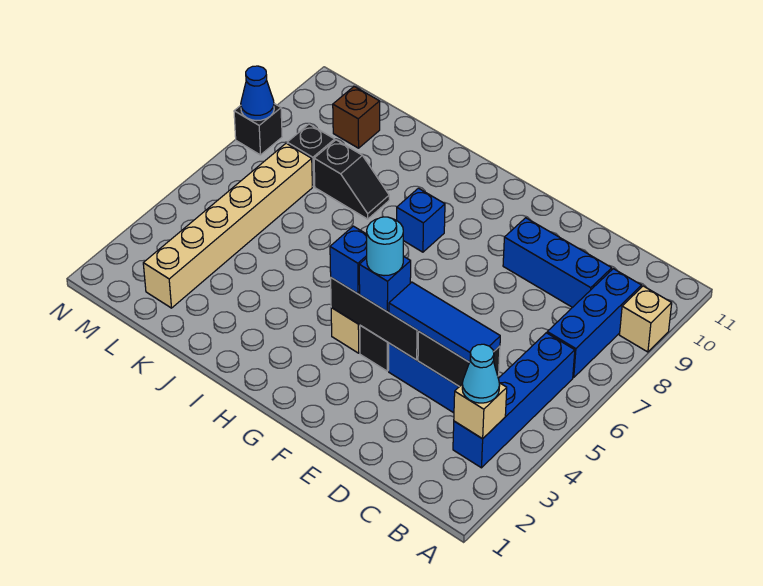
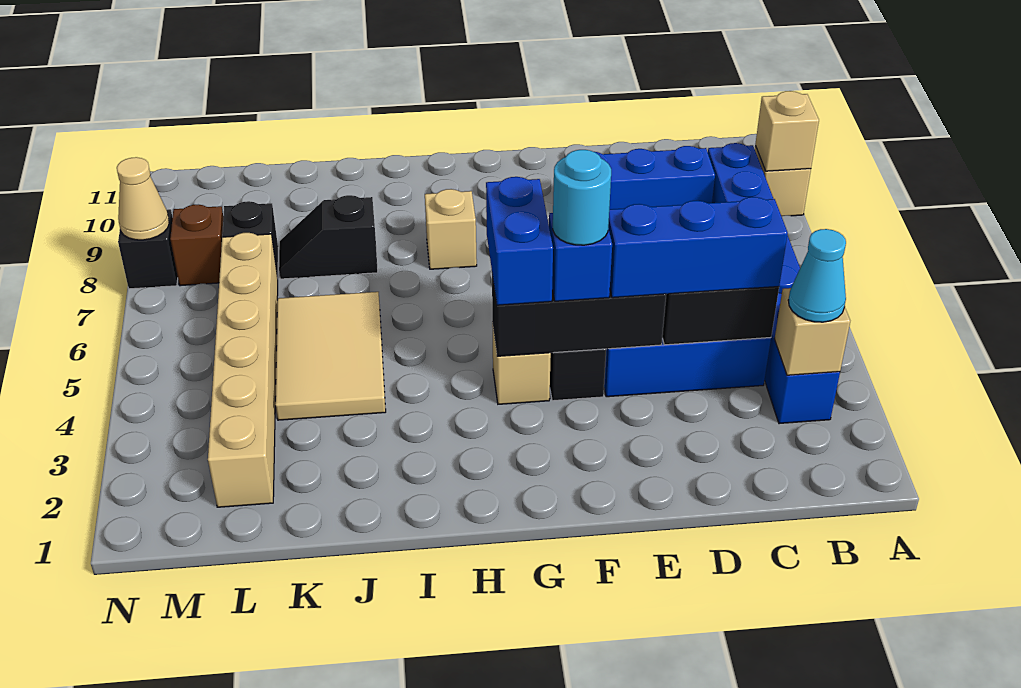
none -> tan 1x1 brick [755,91,819,171]
blue 1x3 tile [389,282,500,362] -> blue 1x3 brick [608,197,788,298]
blue 1x1 brick [330,226,367,294] -> blue 1x2 brick [486,177,553,305]
blue 1x1 brick [397,188,445,252] -> tan 1x1 brick [425,189,477,269]
none -> tan 2x3 tile [275,292,386,420]
black 1x2 slope [314,140,389,219] -> black 1x2 slope turned to [279,195,378,279]
brown 1x1 brick [333,86,380,148] -> brown 1x1 brick moved to [170,205,223,286]
blue 1x1 cone [241,66,274,121] -> tan 1x1 cone [117,157,169,240]

